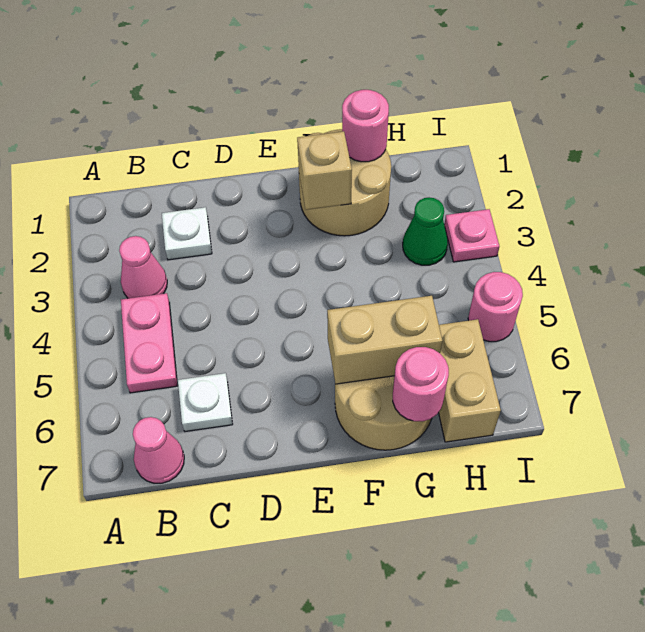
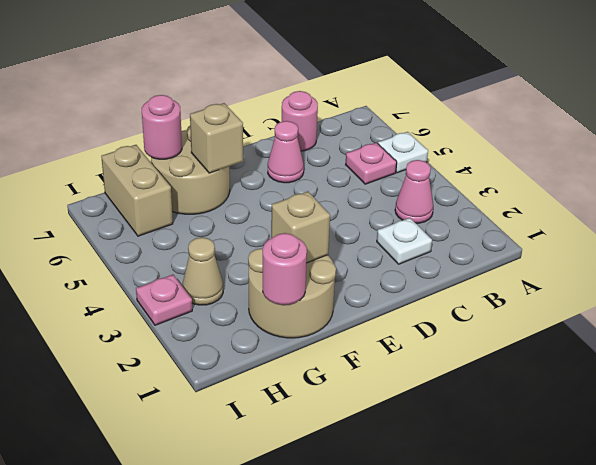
pink 1x2 plate [121,293,177,393] -> pink 1x1 plate [346,143,397,184]
pink 1x1 cone [133,417,184,483] -> pink 1x1 cone moved to [268,121,304,183]
white 1x1 plate [178,373,233,432] -> white 1x1 plate moved to [378,132,428,173]
tan 1x2 brick [327,296,442,384] -> tan 1x1 brick [190,103,243,173]
green 1x1 cone [403,197,448,265] -> tan 1x1 cone [183,237,223,305]
pink 1x1 round brick [468,272,523,342] -> pink 1x1 round brick moved to [282,91,318,151]

